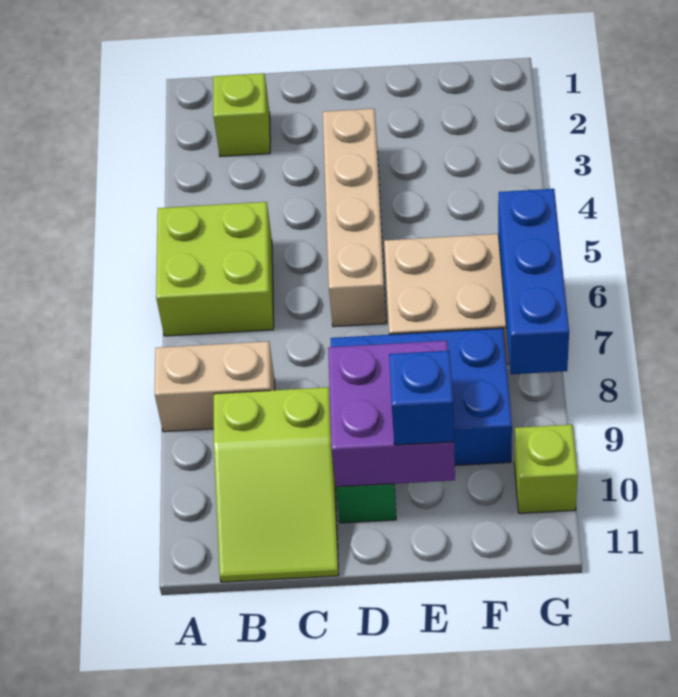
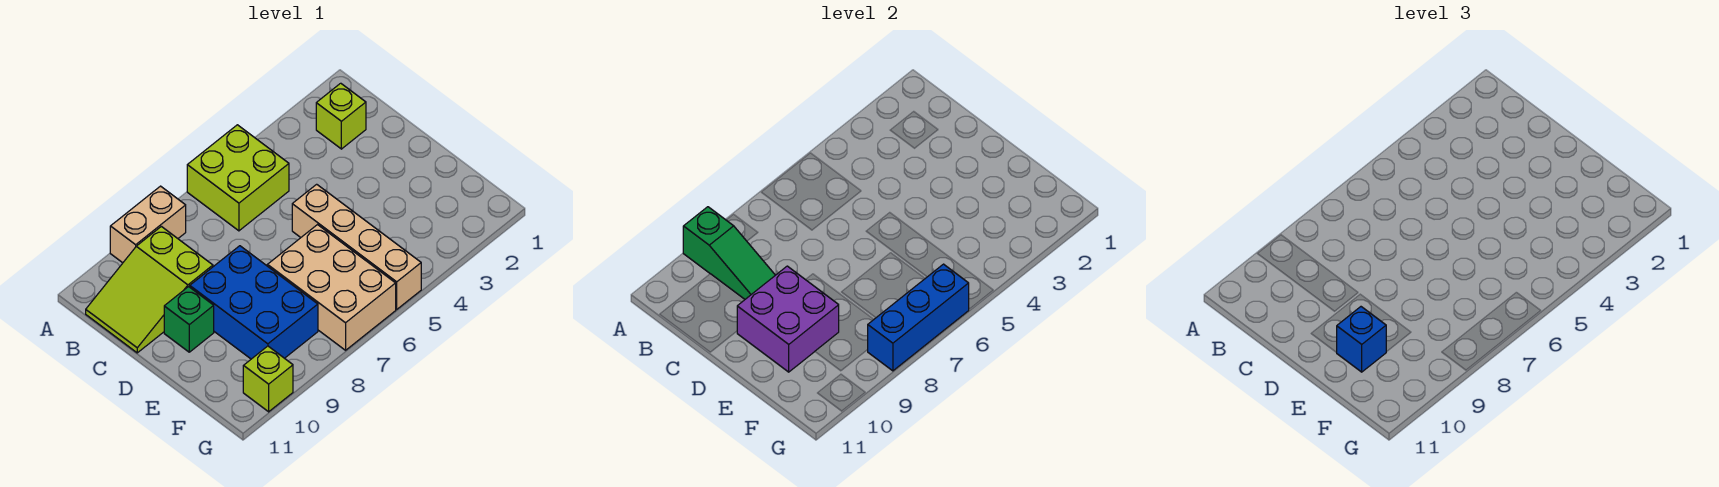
tan 1x2 brick [155,341,275,432] -> tan 1x2 brick turned to [110,186,186,263]
none -> green 1x3 slope [683,207,775,299]
tan 1x4 brick [323,109,386,327] -> tan 1x4 brick turned to [292,184,421,309]

